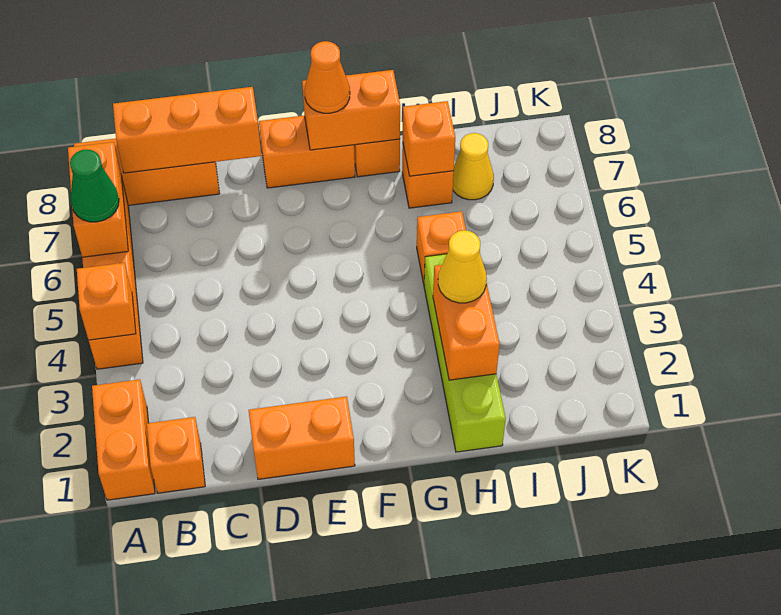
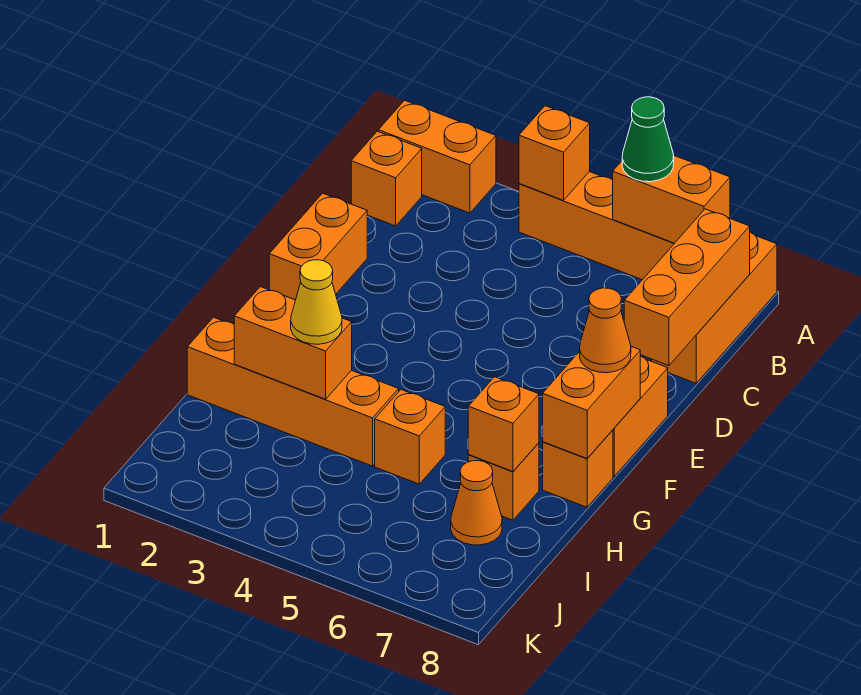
lime 1x4 brick [424,254,506,452] -> orange 1x4 brick [187,317,399,466]
yellow 1x1 cone [453,133,494,200] -> orange 1x1 cone [451,461,502,545]

